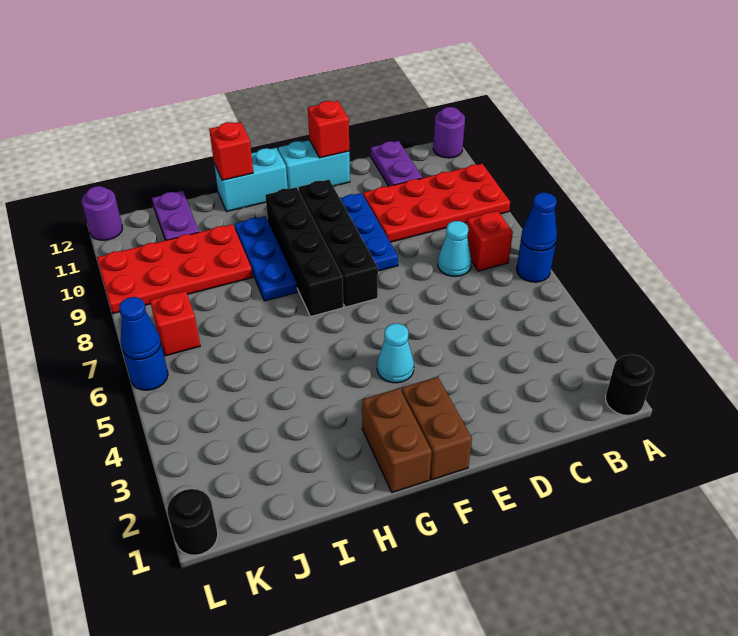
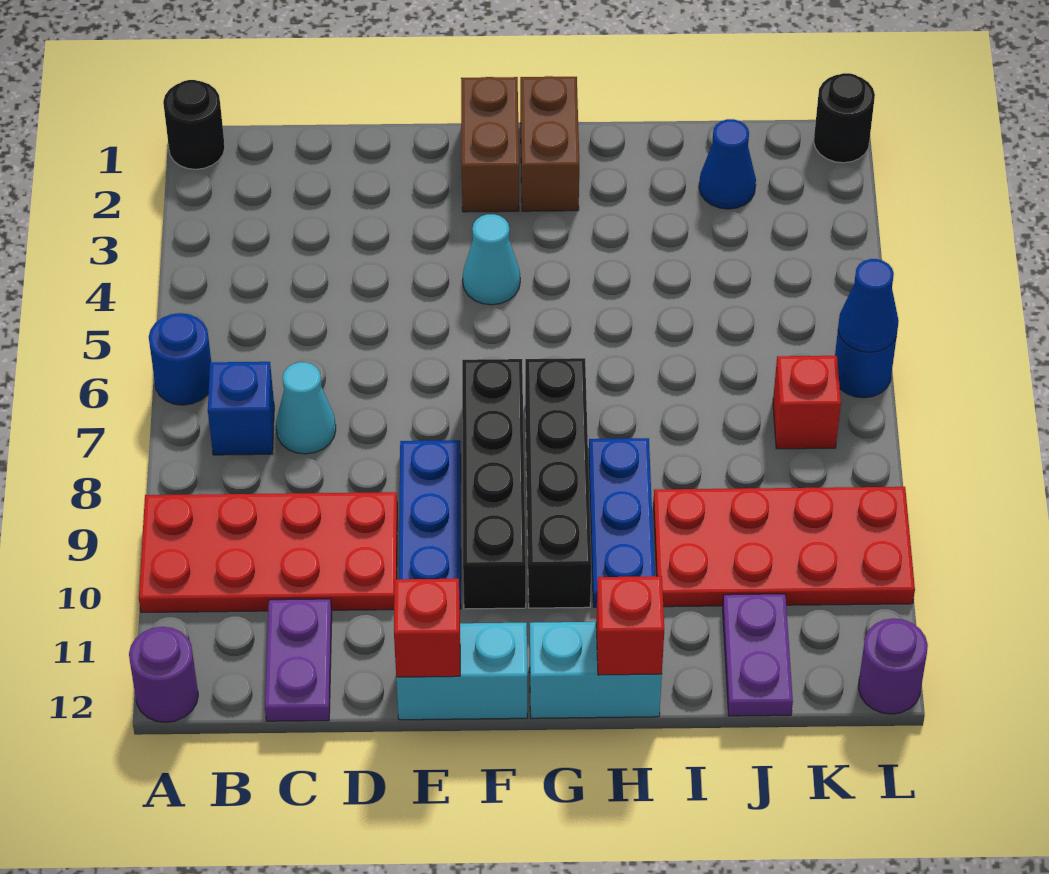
blue 1x1 cone [521,193,557,251] -> blue 1x1 cone moved to [699,119,756,209]
red 1x1 brick [467,211,513,271] -> blue 1x1 brick [208,362,274,455]

